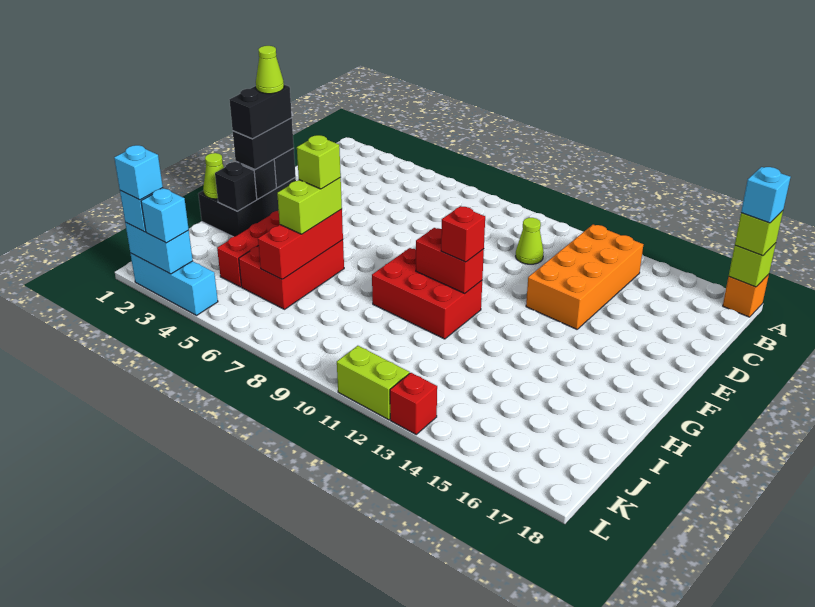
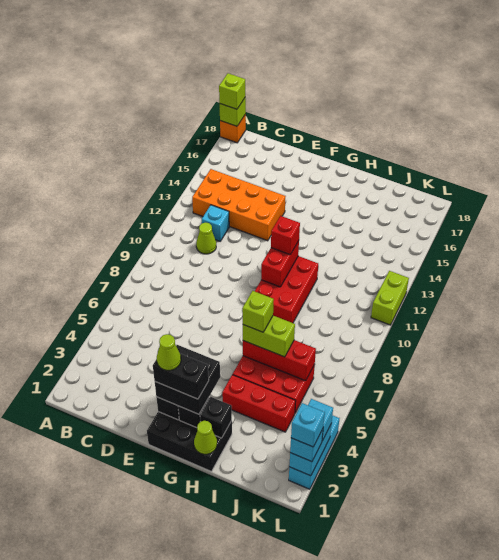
cyan 1x1 brick [741,167,791,223] -> cyan 1x1 brick moved to [202,205,229,241]
black 1x2 brick [233,118,294,170] -> black 2x2 brick [155,345,220,414]
red 1x1 brick [390,373,437,434] -> none

